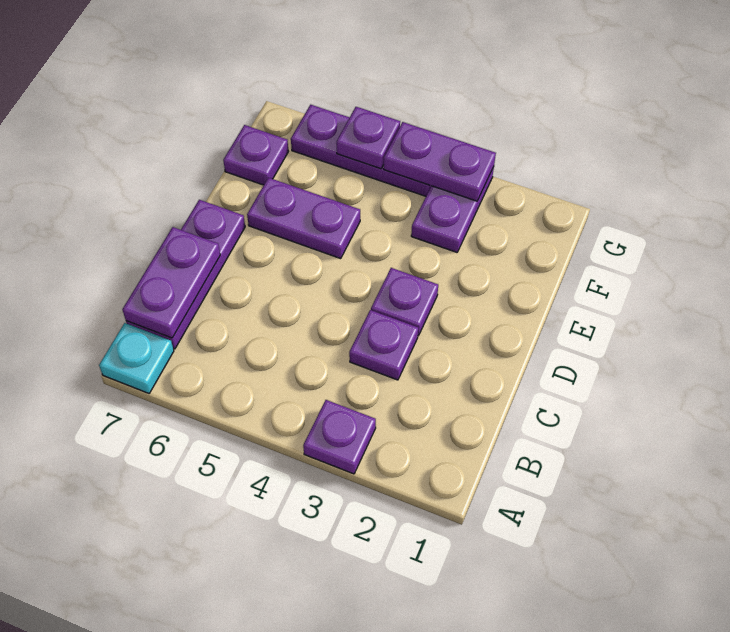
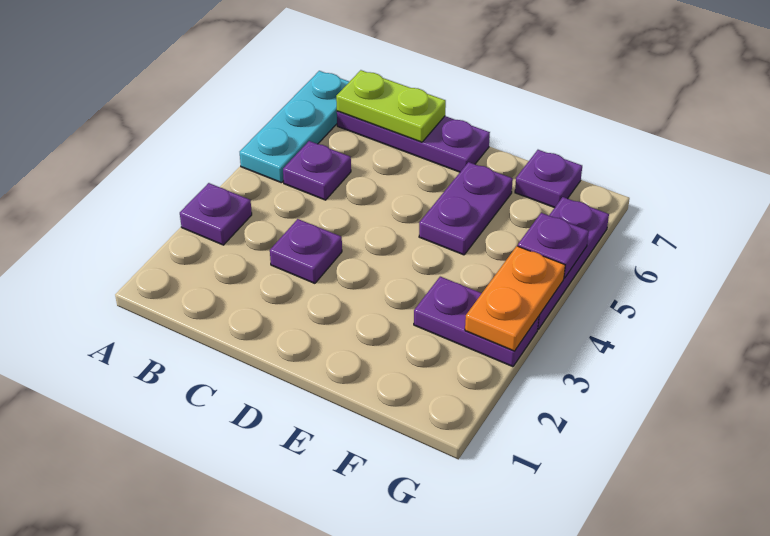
cyan 1x1 plate [99,323,174,393] -> cyan 1x3 plate [240,71,349,183]
purple 1x2 plate [122,227,220,338] -> lime 1x2 plate [336,70,446,142]
purple 1x1 plate [371,268,438,336] -> purple 1x1 plate moved to [283,141,351,200]
purple 1x2 plate [384,122,496,201] -> orange 1x2 plate [465,246,565,351]

